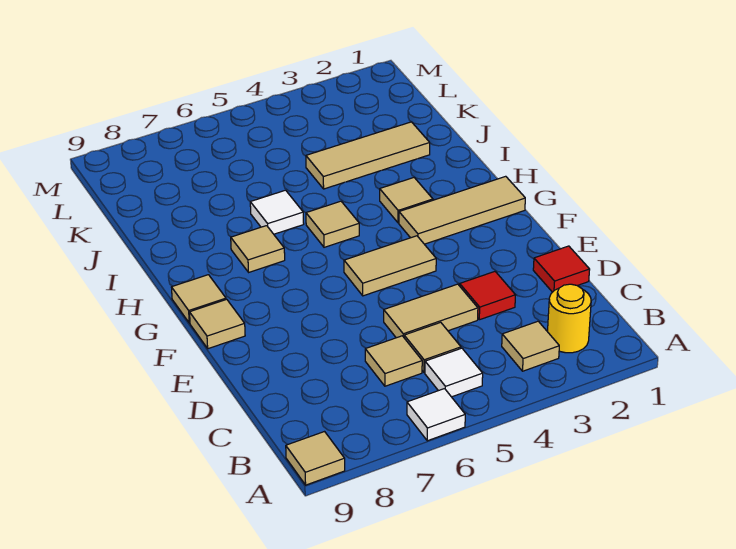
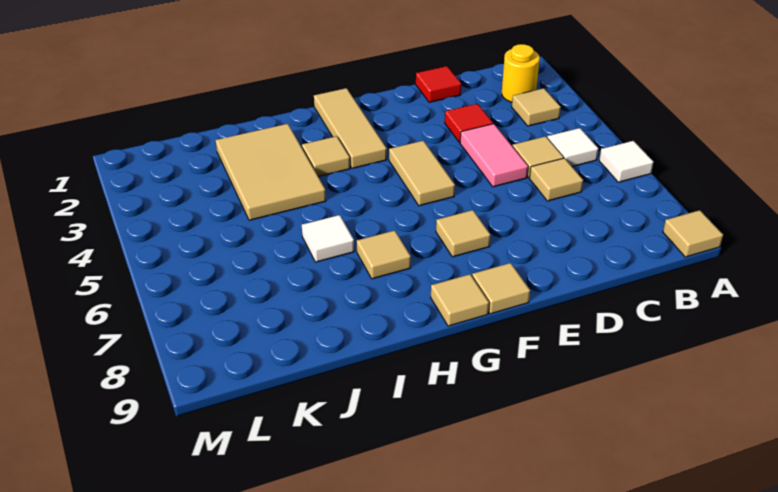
tan 1x2 tile [384,284,478,338] -> pink 1x2 tile [460,124,528,187]
tan 1x1 tile [306,201,359,247] -> tan 1x1 tile moved to [436,210,491,257]
tan 1x3 tile [306,122,430,189] -> tan 2x3 tile [216,124,326,220]

